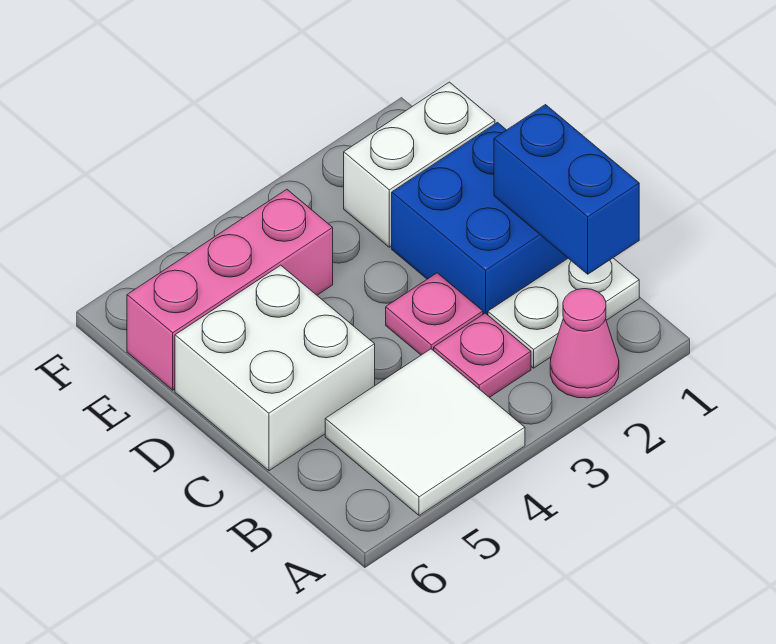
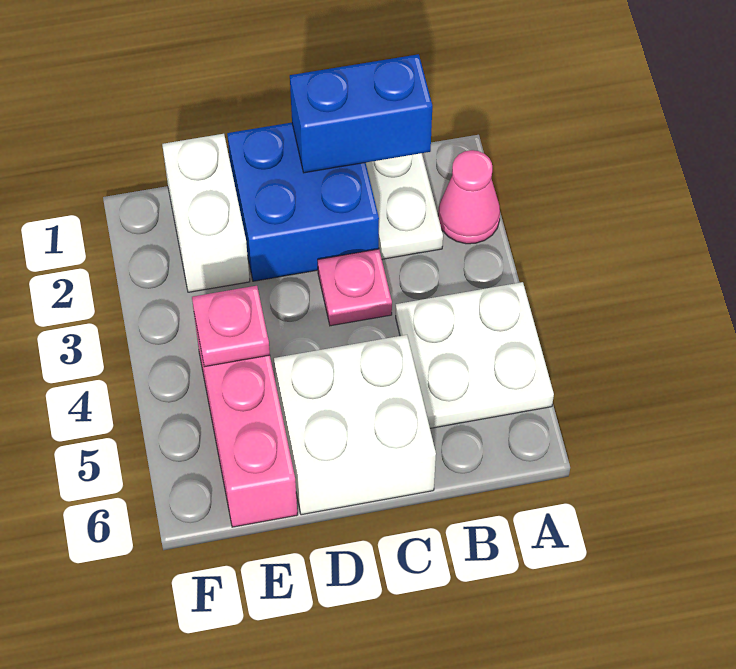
white 2x2 tile [325,349,525,516] -> white 2x2 plate [396,282,554,428]
pink 1x1 plate [434,313,531,397] -> pink 1x1 plate moved to [192,286,270,367]

